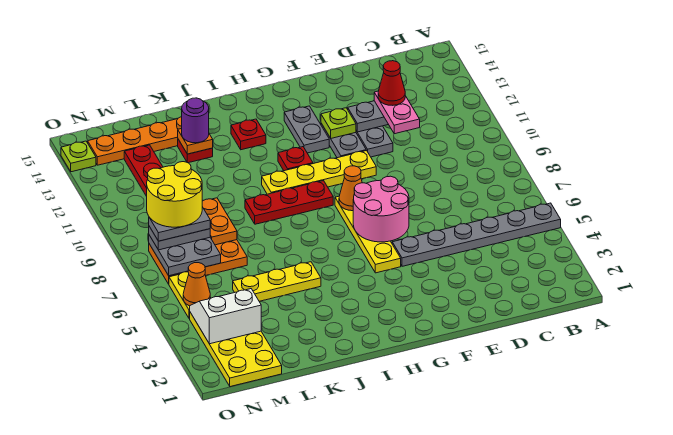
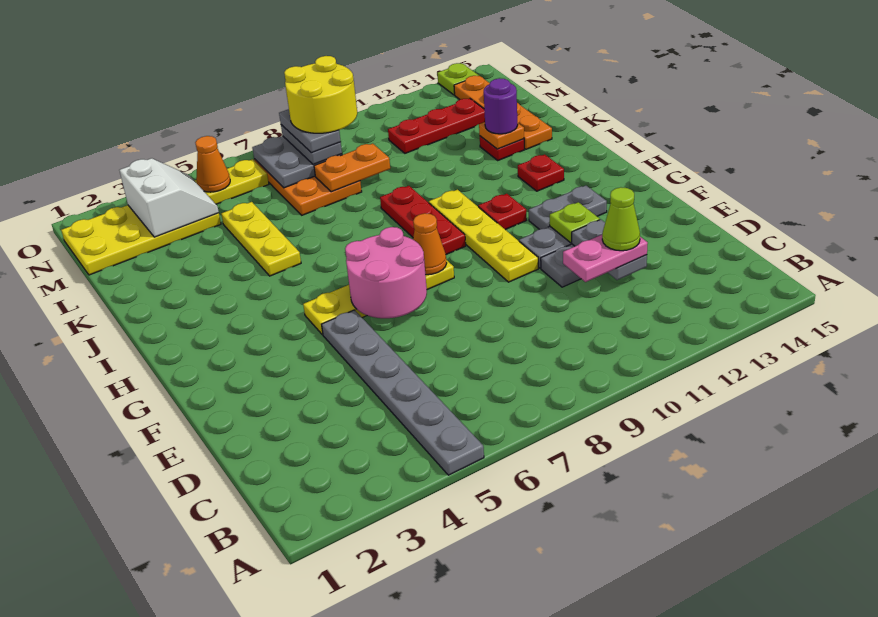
red 1x1 cone [378,61,405,105] -> lime 1x1 cone [602,187,640,251]

